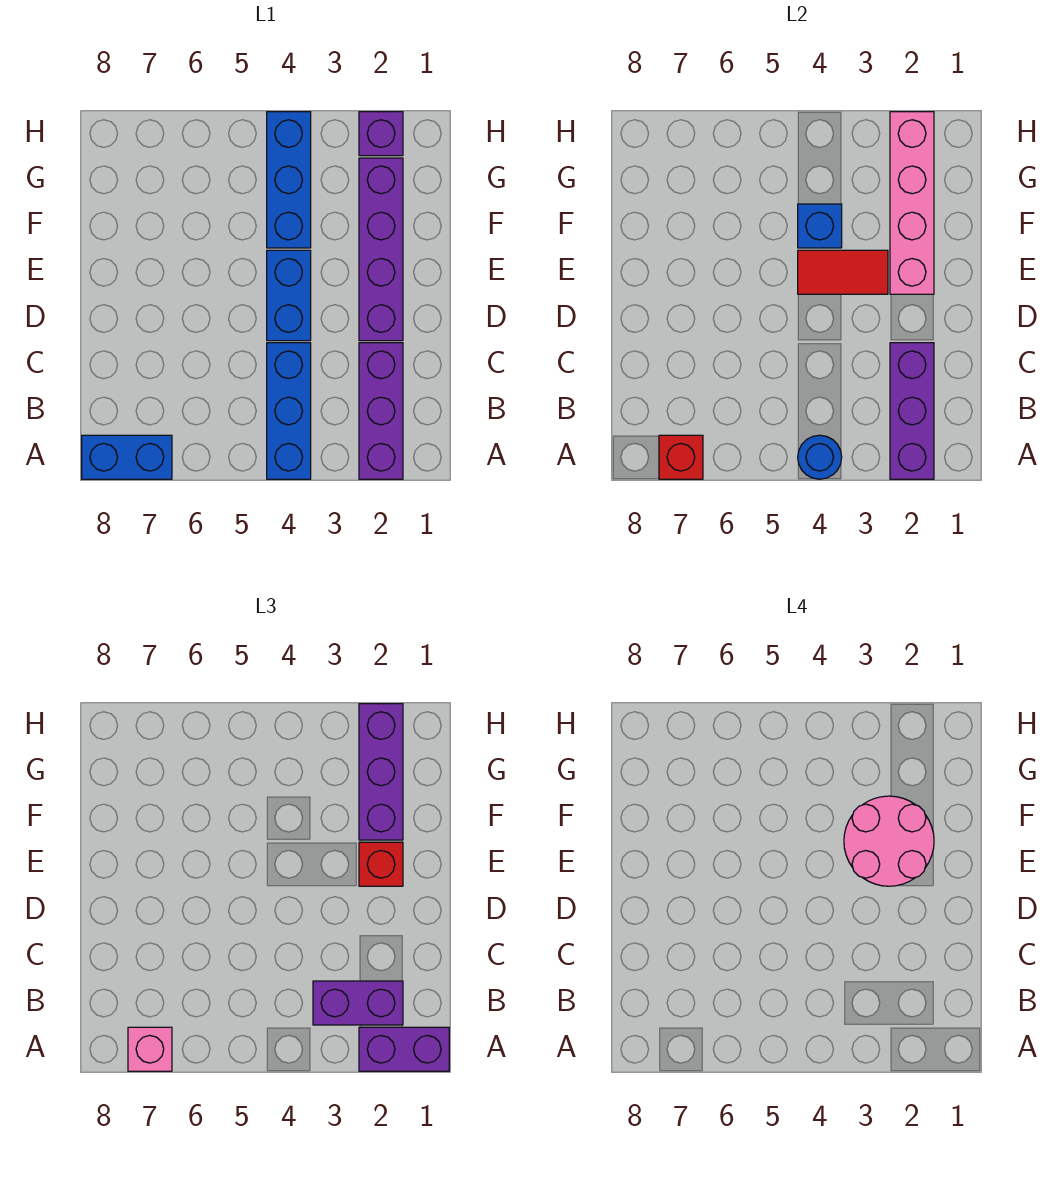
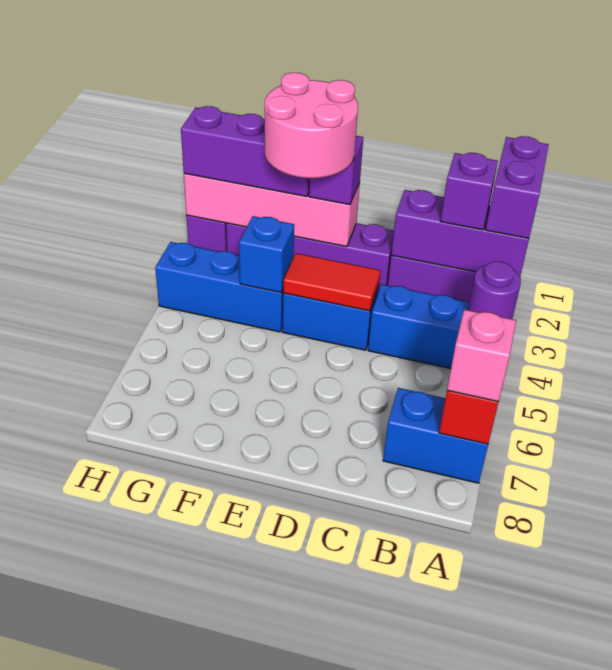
blue 1x1 round brick [798,435,842,479] -> purple 1x1 round brick [468,261,521,319]
blue 1x2 brick [82,435,172,479] -> blue 1x2 brick turned to [383,388,488,483]
purple 1x2 brick [313,981,403,1025] -> purple 1x1 brick [441,153,498,230]
red 1x1 brick [359,842,403,886] -> purple 1x1 brick [309,136,363,205]
red 1x2 tile [798,250,888,294] -> red 1x2 tile turned to [283,253,381,311]

